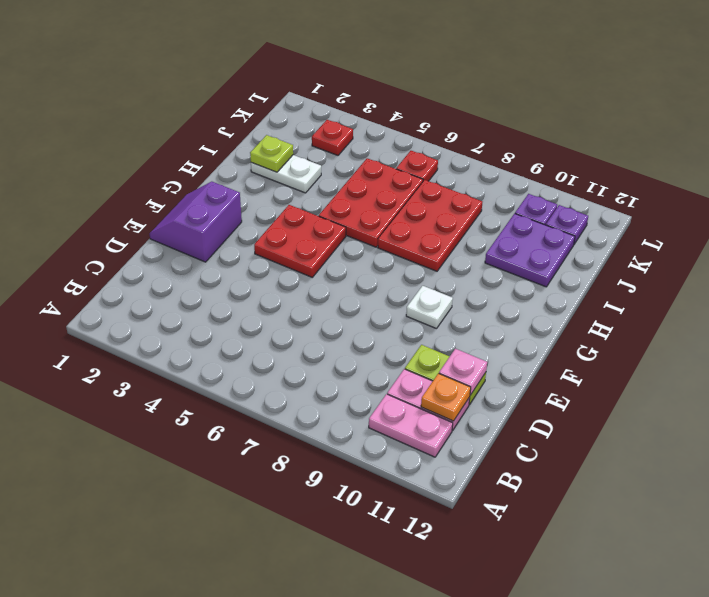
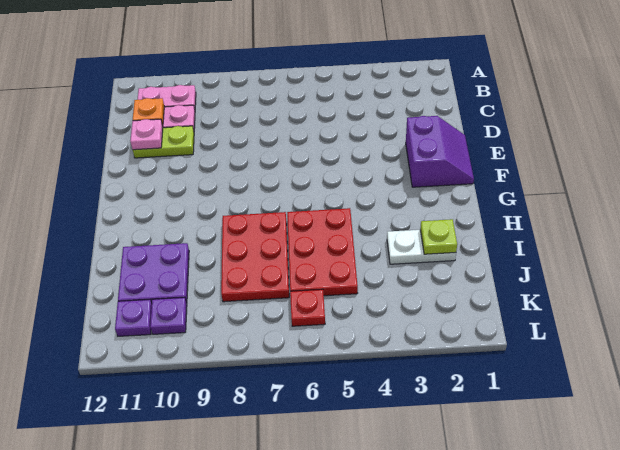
red 2x2 plate [254,205,346,277] -> none
white 1x1 plate [406,286,453,329] -> none
red 1x1 plate [312,120,353,155] -> none

